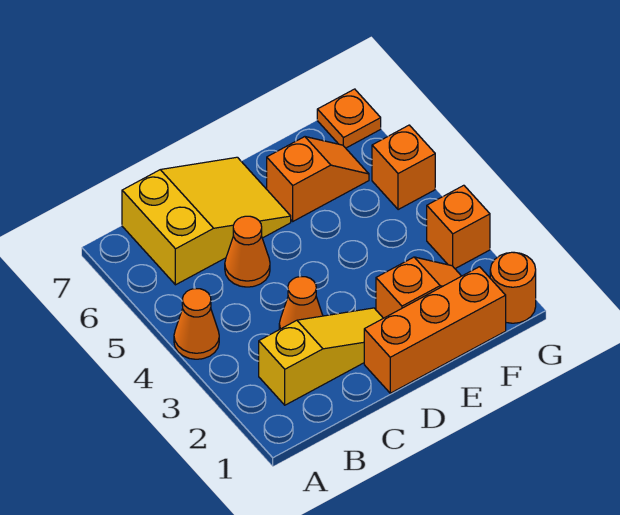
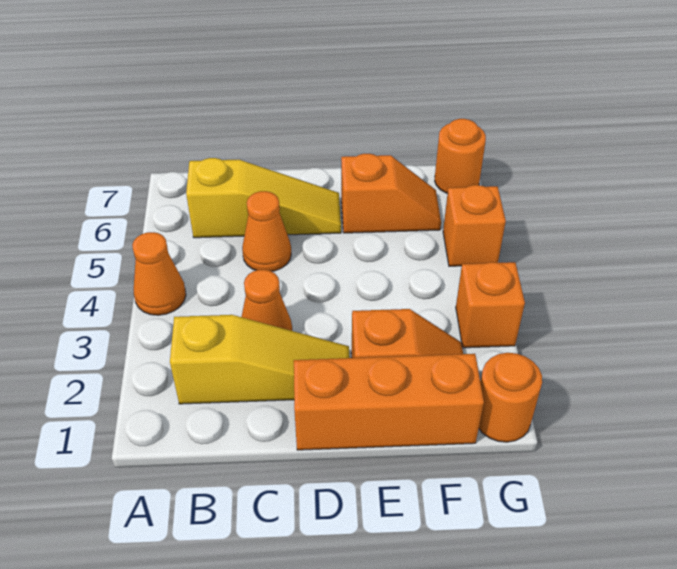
yellow 2x3 slope [122,157,291,285] -> yellow 1x3 slope [186,158,341,238]
orange 1x1 plate [317,89,381,148] -> orange 1x1 round brick [435,119,486,193]

